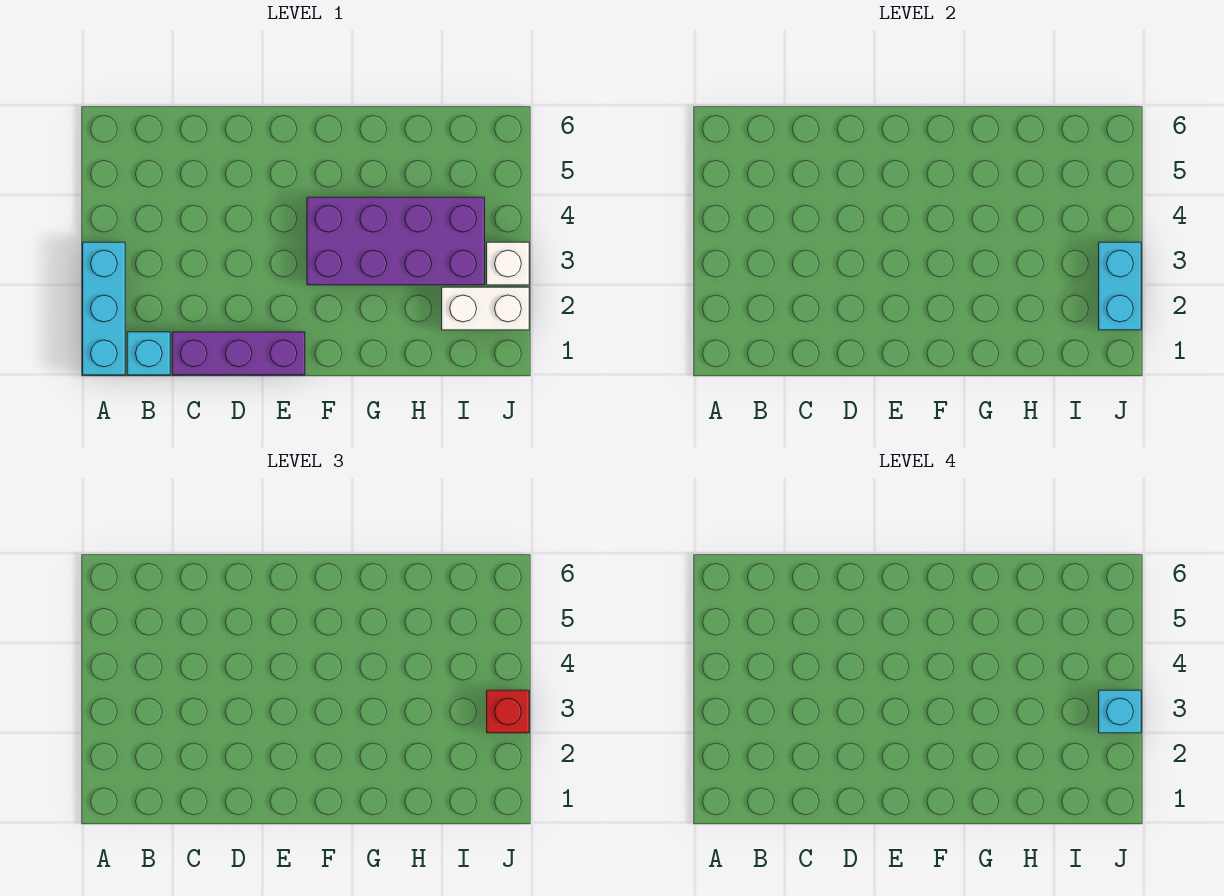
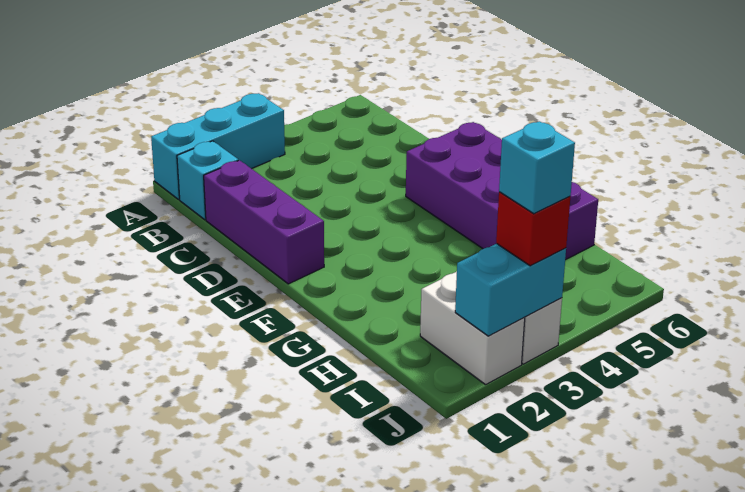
purple 2x4 brick [307,197,485,285] -> purple 2x4 brick moved to [406,122,598,260]

